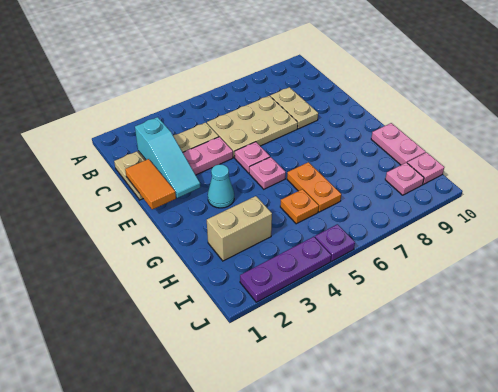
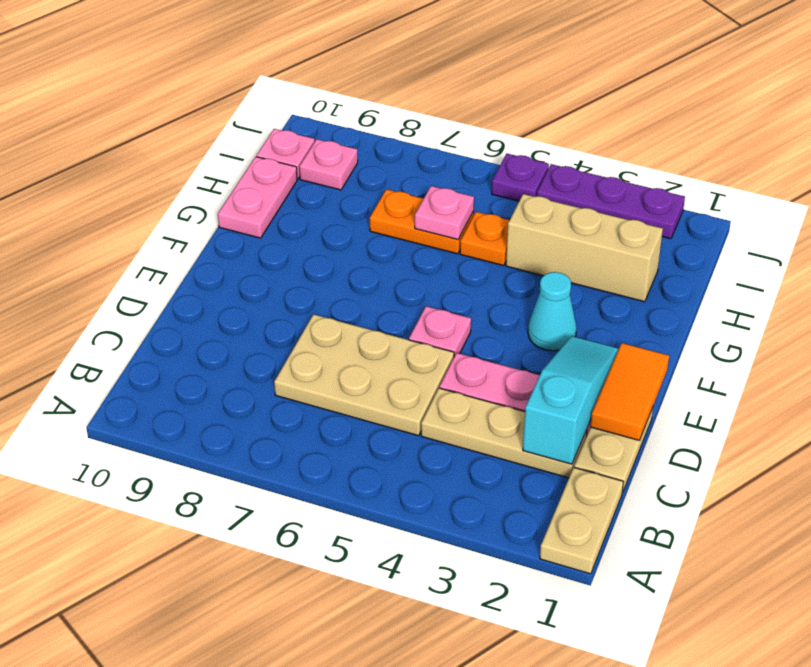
tan 1x2 plate [270,87,318,129] -> tan 1x2 plate moved to [540,468,623,574]
pink 1x1 plate [249,157,286,189] -> pink 1x1 plate moved to [415,186,474,239]
orange 1x2 plate [287,162,341,212] -> orange 1x2 plate turned to [370,189,474,254]
tan 1x2 brick [207,196,272,261] -> tan 1x3 brick [506,194,663,302]

